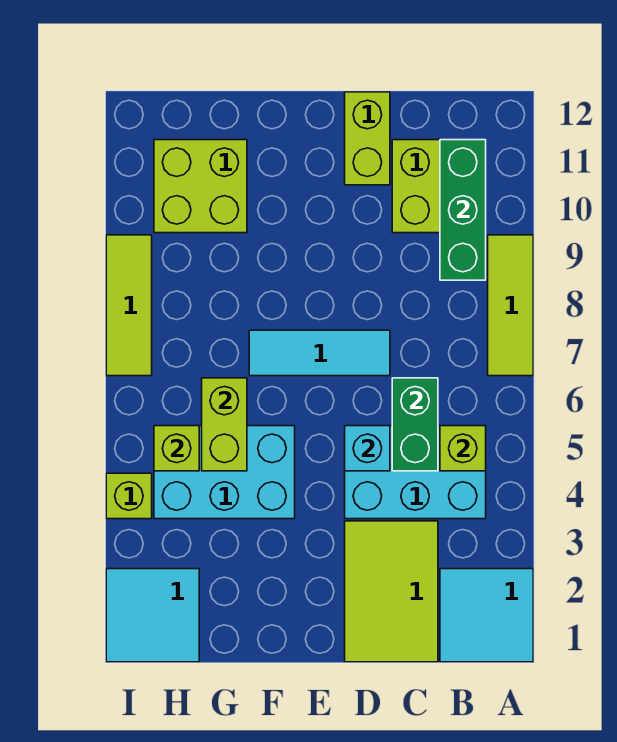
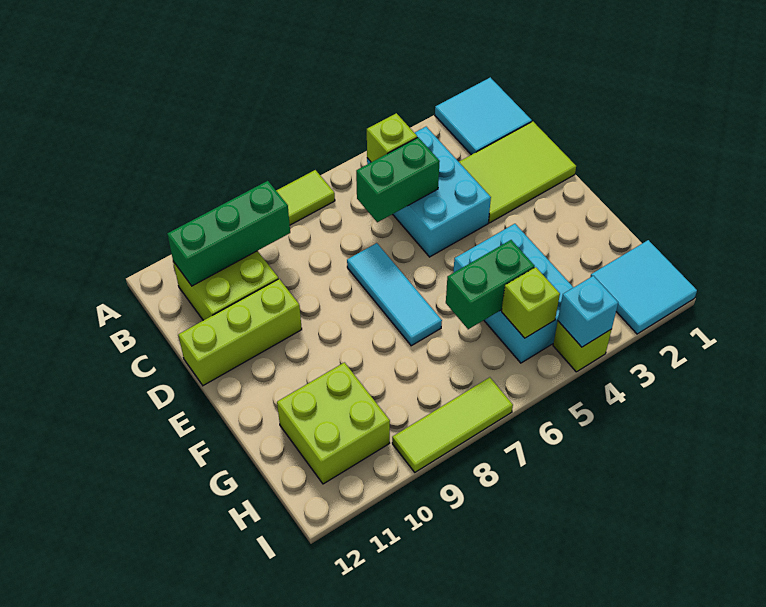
cyan 1x1 brick [345,426,390,471] -> cyan 1x1 brick moved to [558,276,618,347]
lime 1x2 brick [345,92,390,185] -> lime 1x3 brick [178,279,302,386]
lime 1x2 brick [202,378,247,471] -> green 1x2 brick [446,240,535,329]

